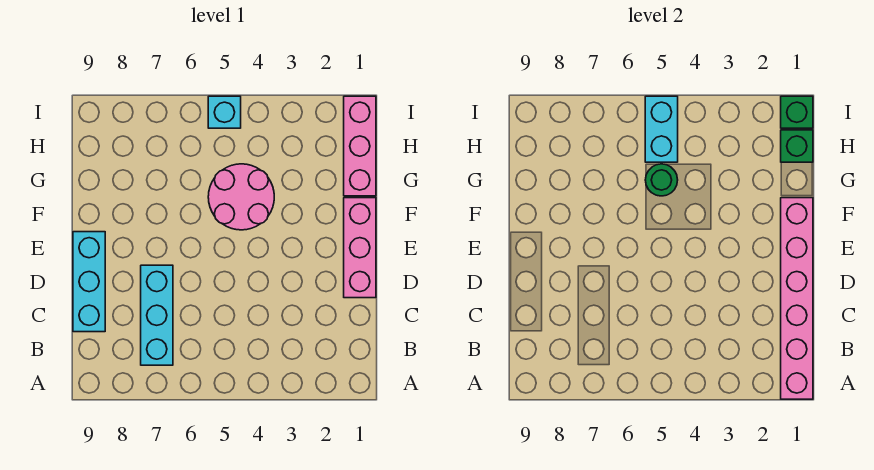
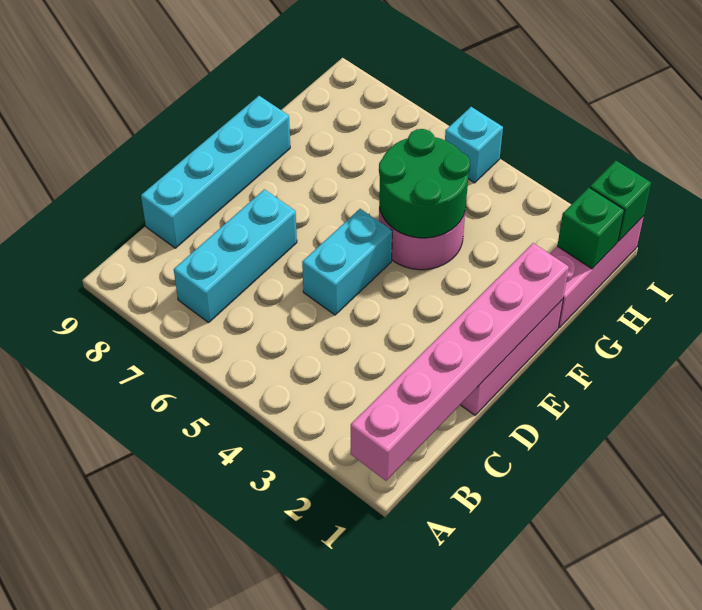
cyan 1x3 brick [73,232,105,332] -> cyan 1x4 brick [141,96,290,248]
green 1x1 round brick [645,164,678,196] -> green 2x2 round brick [379,129,470,238]
cyan 1x2 brick [645,96,678,162] -> cyan 1x2 brick moved to [302,209,392,315]

